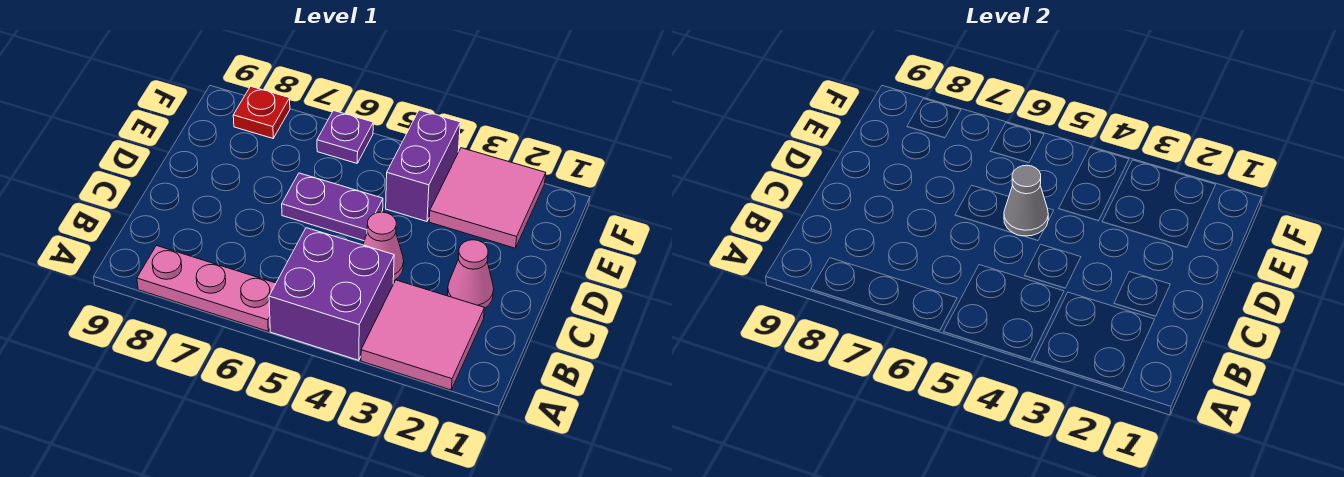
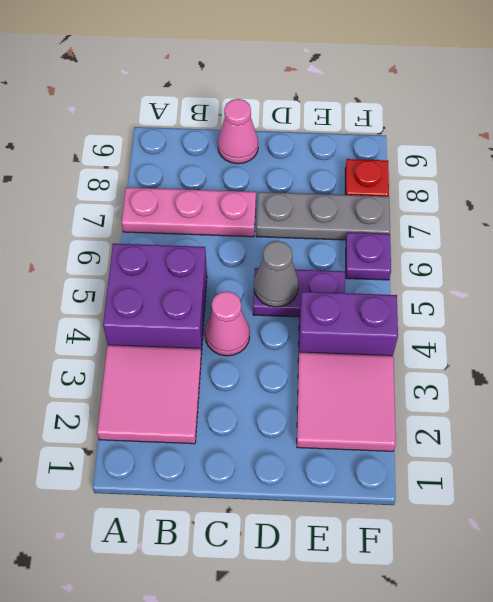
pink 1x3 plate [137,245,276,331] -> pink 1x3 plate turned to [122,187,256,237]
pink 1x1 cone [448,240,494,308] -> pink 1x1 cone moved to [218,99,258,164]
purple 1x2 plate [282,173,383,241] -> purple 1x2 plate turned to [253,268,345,317]
none -> grey 1x3 plate [256,192,390,240]

